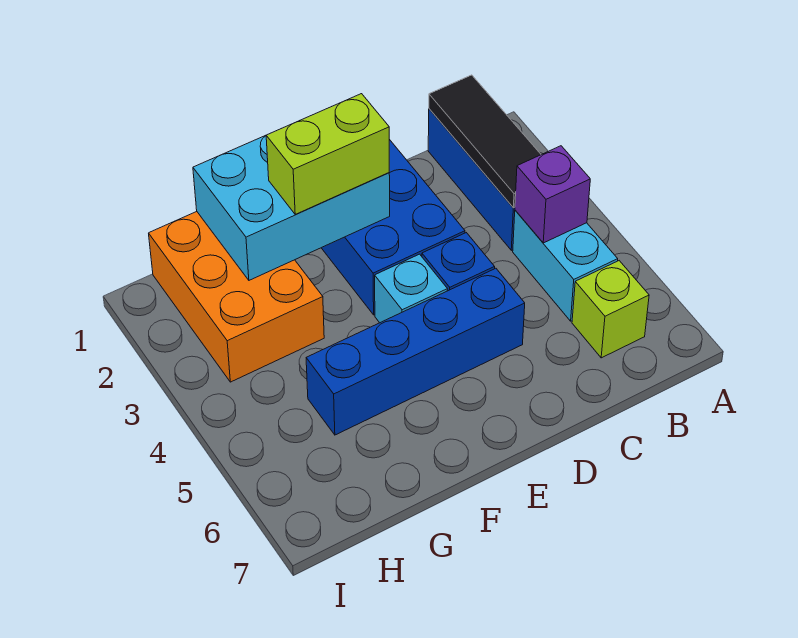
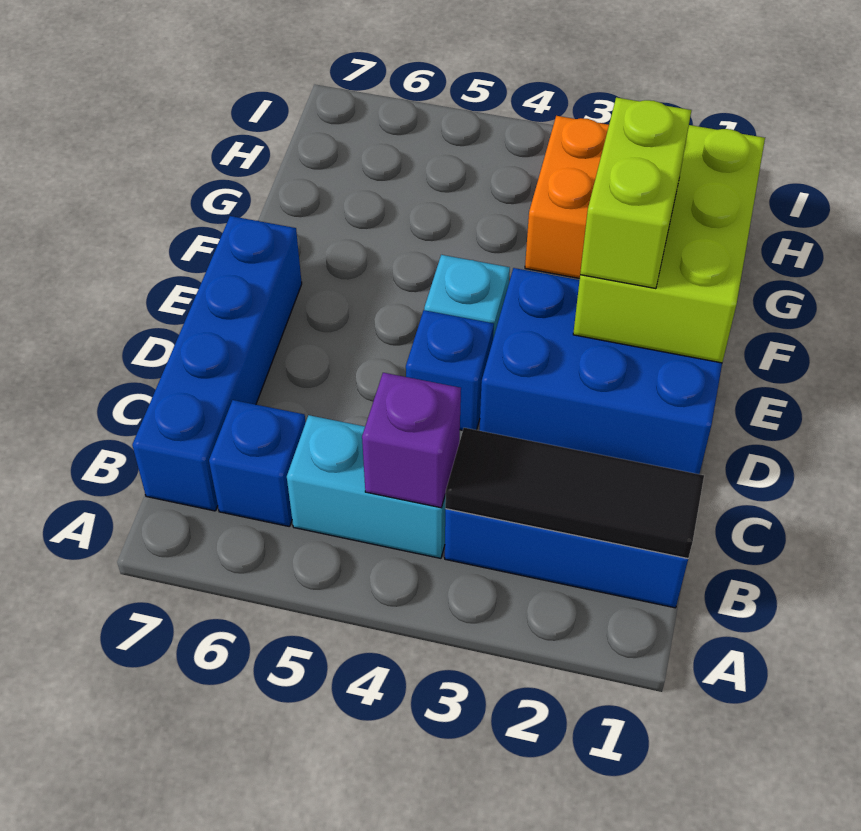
lime 1x1 brick [572,261,649,358] -> blue 1x1 brick [209,400,306,527]
blue 1x4 brick [306,268,525,435] -> blue 1x4 brick moved to [132,216,302,511]
cyan 2x3 brick [193,135,390,280] -> lime 2x3 brick [573,125,765,363]

